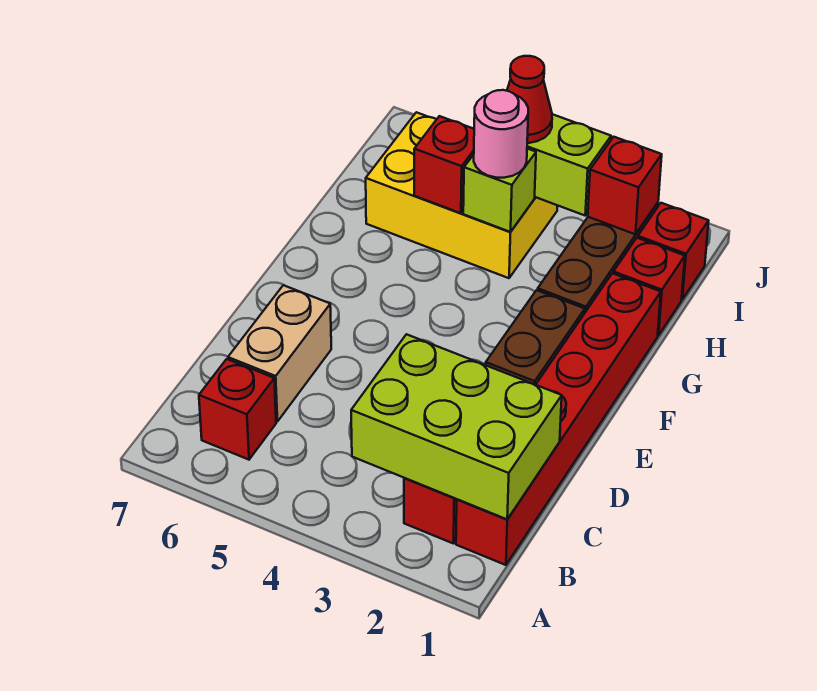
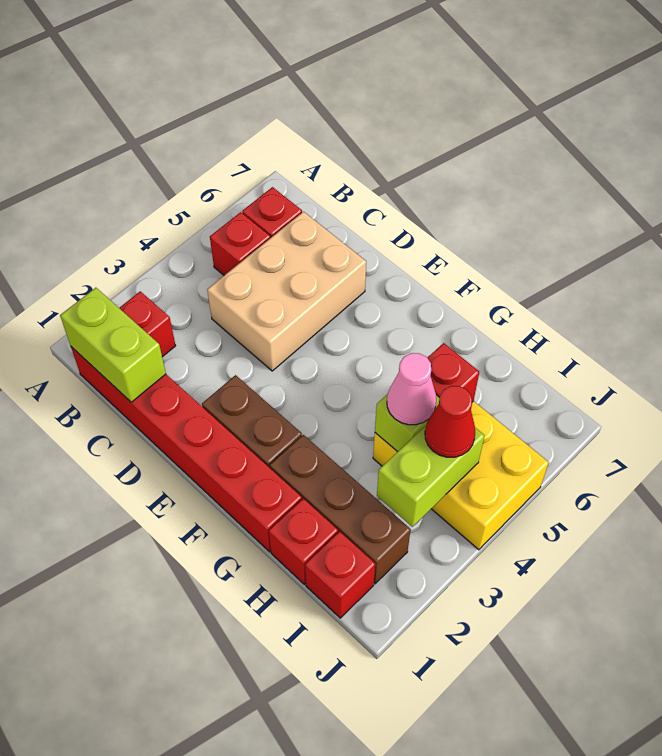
lime 2x3 brick [351,334,562,519] -> lime 1x2 brick [60,288,166,402]
tan 1x2 brick [228,285,331,422] -> tan 2x3 brick [207,212,366,371]
yellow 2x3 brick [366,112,557,278] -> yellow 2x3 brick turned to [373,401,549,550]
pink 1x1 round brick [474,90,528,178] -> pink 1x1 cone [387,353,436,425]
red 1x1 brick [588,137,662,234] -> red 1x1 brick moved to [210,212,270,275]

